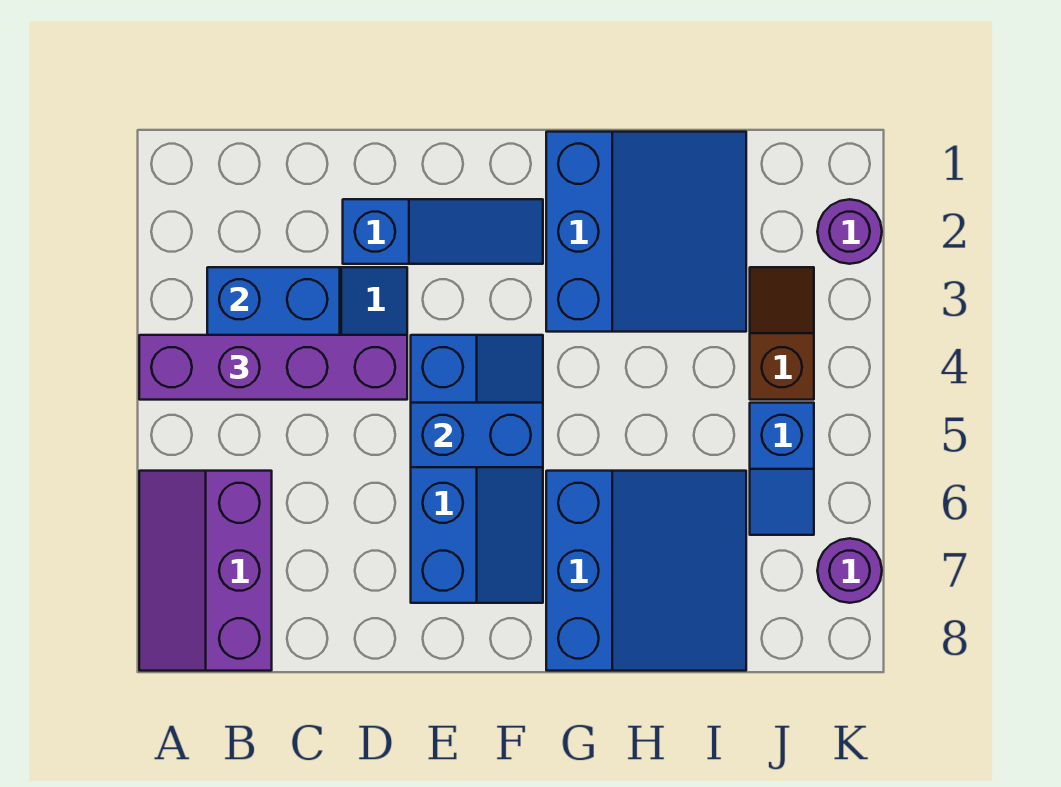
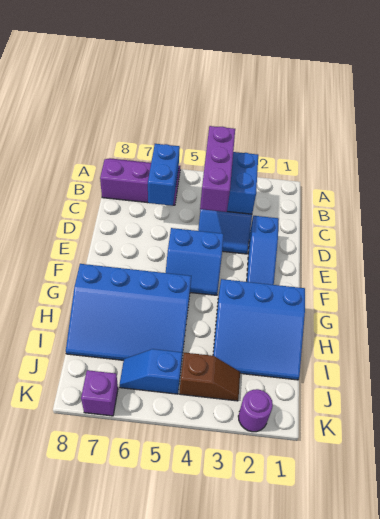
purple 1x4 brick [139,335,407,400] -> purple 1x3 brick [200,126,235,212]
blue 2x4 slope [411,335,543,603] -> blue 2x2 slope [166,228,224,295]
blue 1x2 brick [411,403,543,467] -> blue 1x2 brick moved to [148,144,180,206]
blue 3x3 slope [546,471,746,671] -> blue 3x4 slope [66,264,191,360]
purple 1x1 round brick [817,538,882,603] -> purple 1x1 brick [81,370,118,416]

